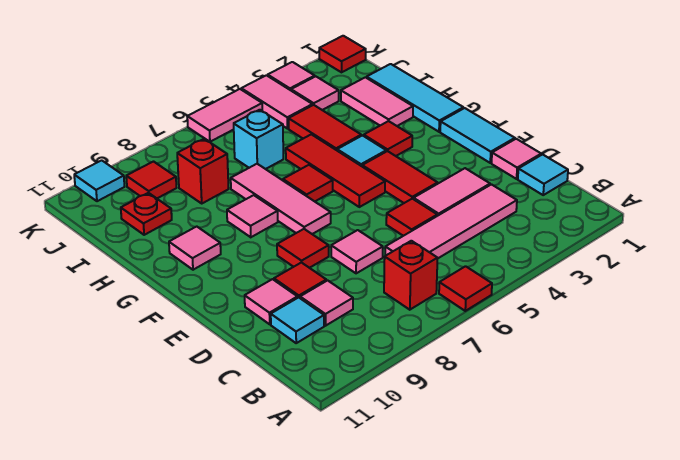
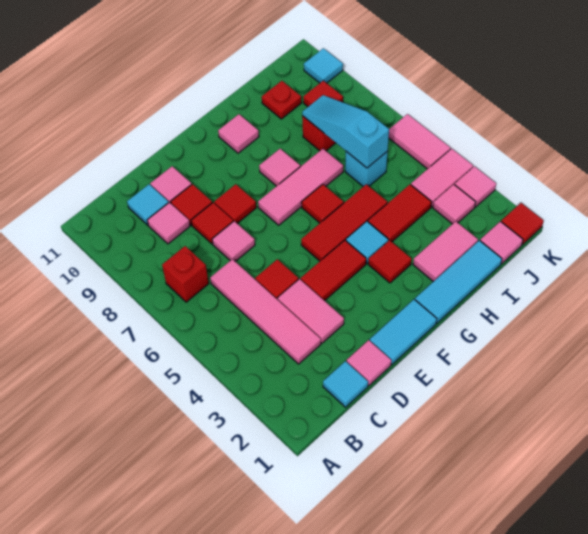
red 1x1 tile [439,266,492,311] -> red 1x1 tile moved to [191,203,233,244]
none -> cyan 1x3 slope [302,95,389,168]
none -> pink 1x1 tile [480,221,523,264]

